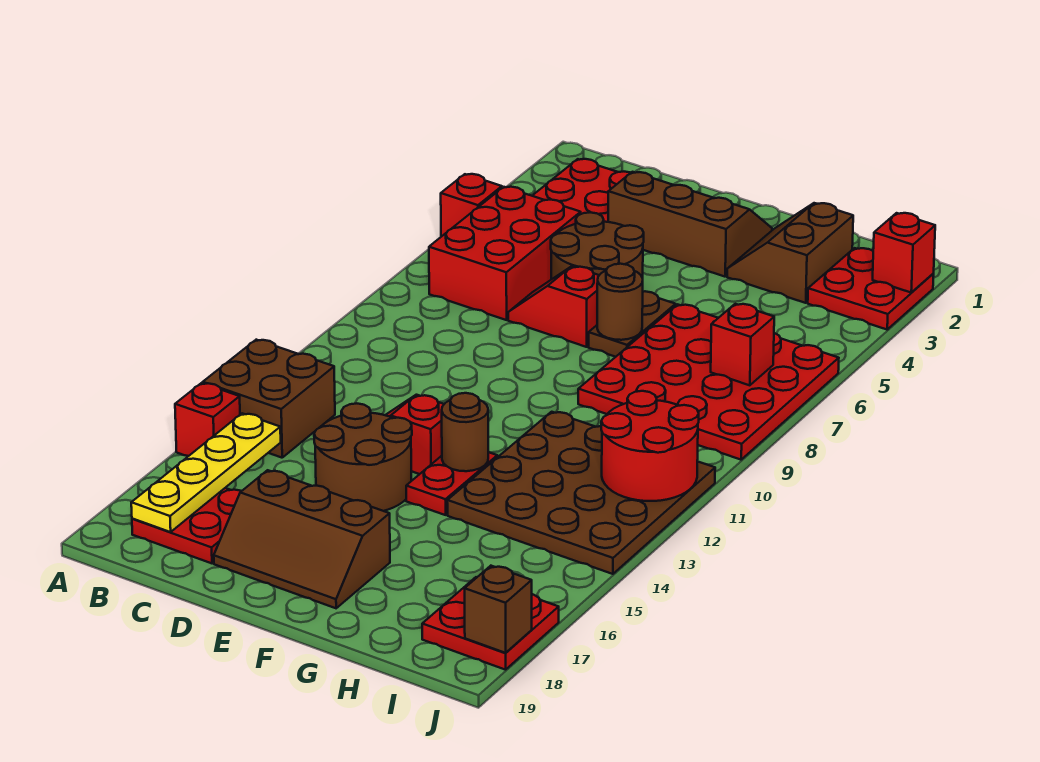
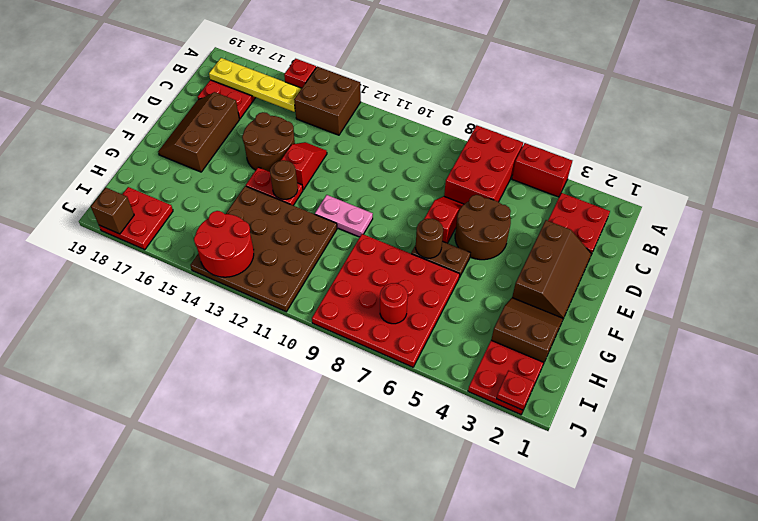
red 1x1 brick [441,174,502,237] -> red 1x2 brick [512,143,572,197]
red 2x3 brick [429,187,581,320] -> red 2x3 brick turned to [444,125,523,204]
none -> pink 1x2 plate [315,195,373,237]
red 1x1 brick [711,304,774,385] -> red 1x1 round brick [380,283,408,324]
red 2x2 round brick [601,391,699,501] -> red 2x2 round brick moved to [194,211,254,277]
red 1x1 brick [873,213,935,293] -> red 1x1 plate [496,371,534,410]

